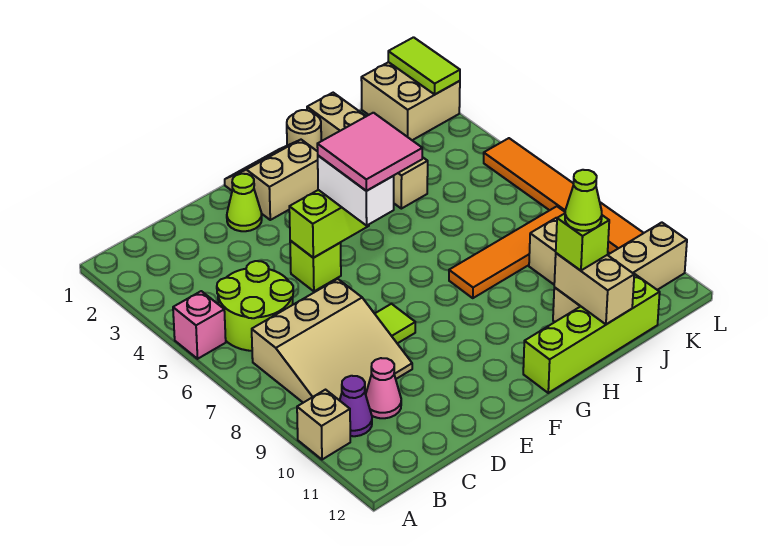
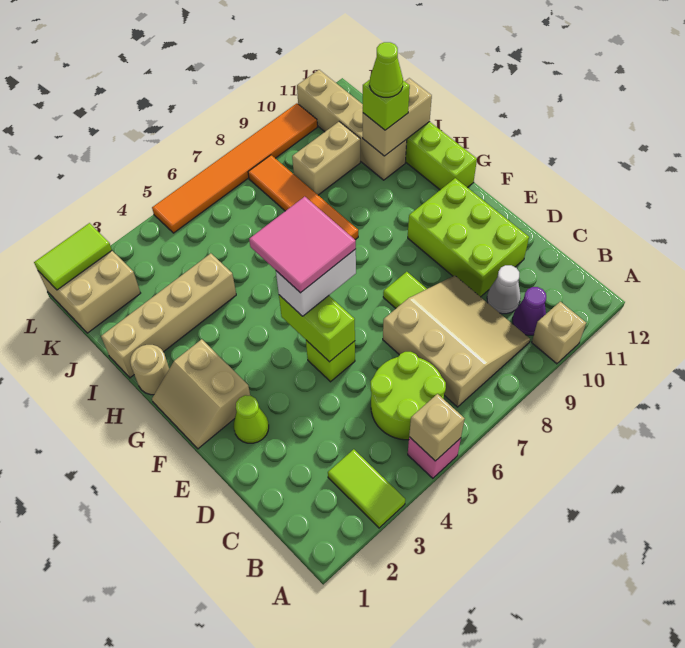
none -> lime 1x2 tile [328,449,405,528]
none -> tan 1x1 brick [409,394,465,461]
pink 1x1 cone [366,358,401,418] -> white 1x1 cone [487,265,521,314]
none -> lime 2x3 brick [408,178,529,297]

